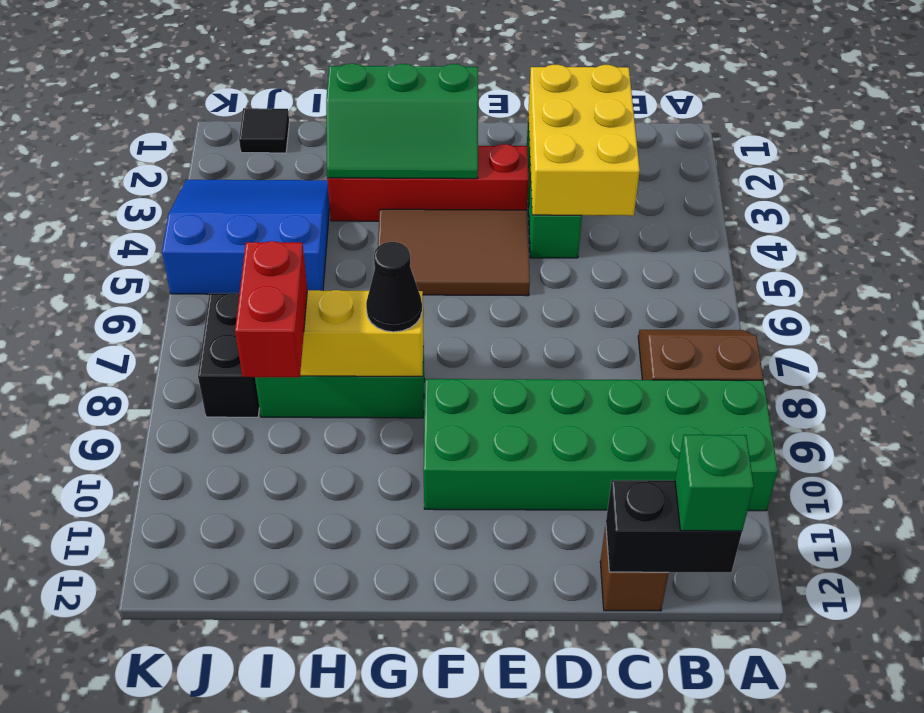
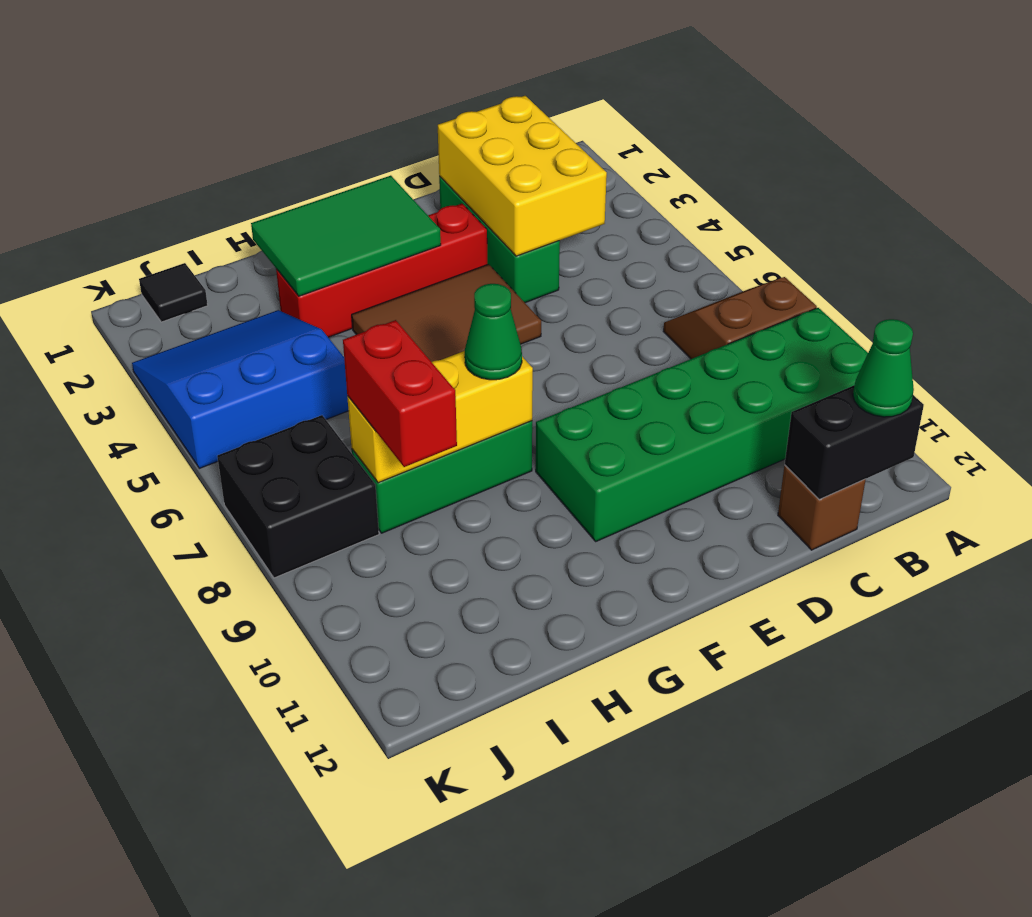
green 1x1 brick [675,435,754,531] -> green 1x1 cone [853,319,914,417]
green 2x3 slope [326,64,478,179] -> green 2x3 tile [251,176,441,296]
black 1x1 cone [366,242,422,332] -> green 1x1 cone [465,284,522,380]
black 1x2 brick [198,293,259,417] -> black 2x2 brick [217,415,379,578]

